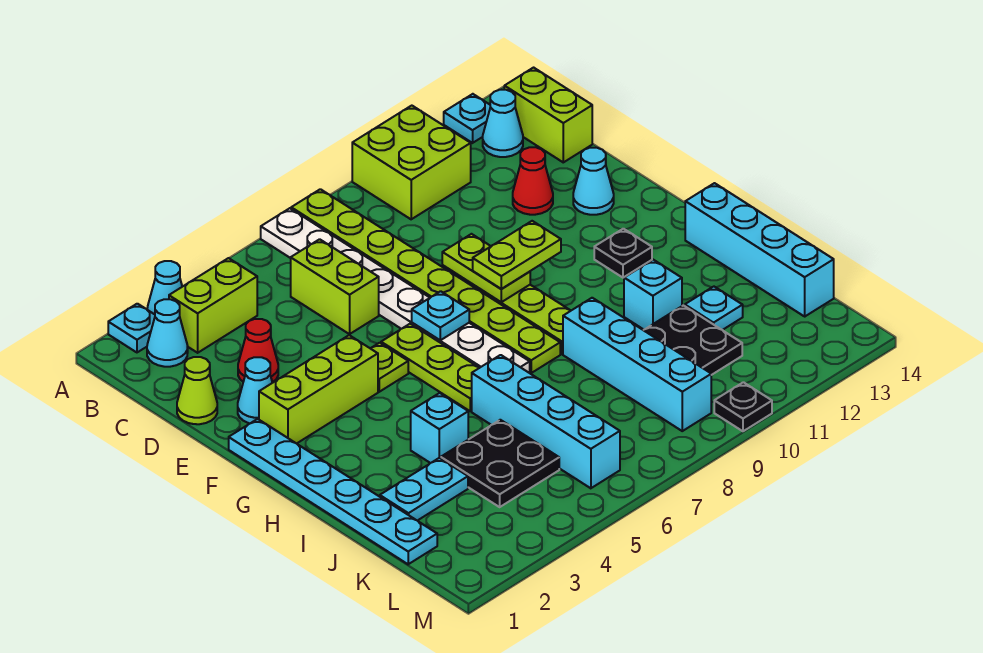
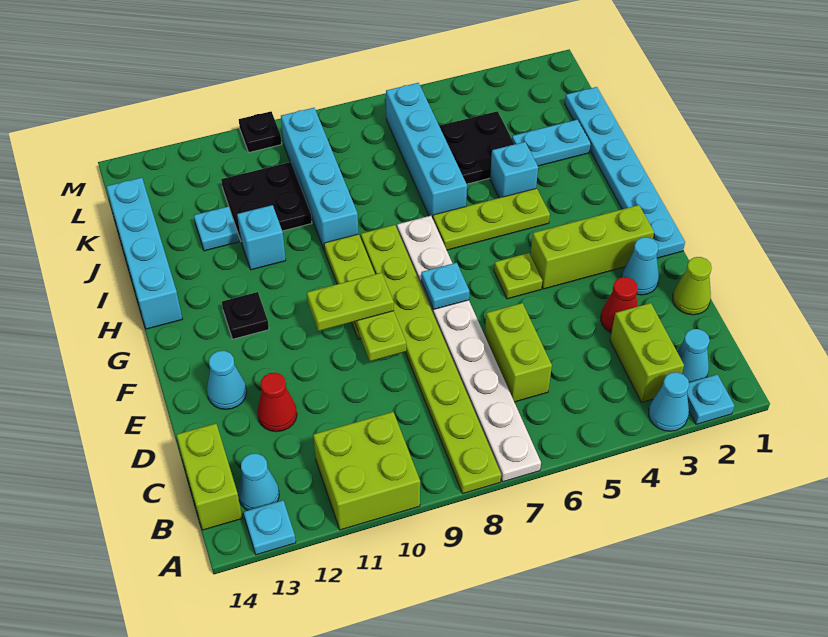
lime 1x2 brick [169,258,257,353] -> lime 1x2 brick turned to [610,303,684,402]
lime 1x3 plate [381,324,479,411] -> lime 1x3 plate turned to [433,188,550,250]

